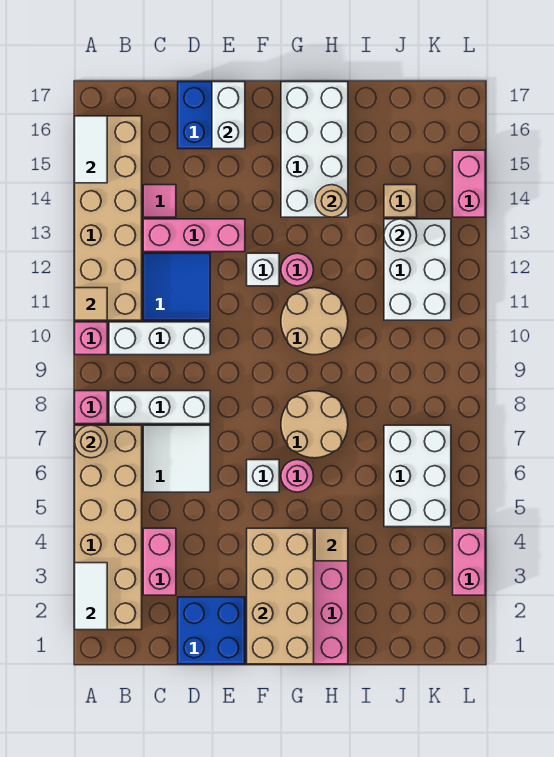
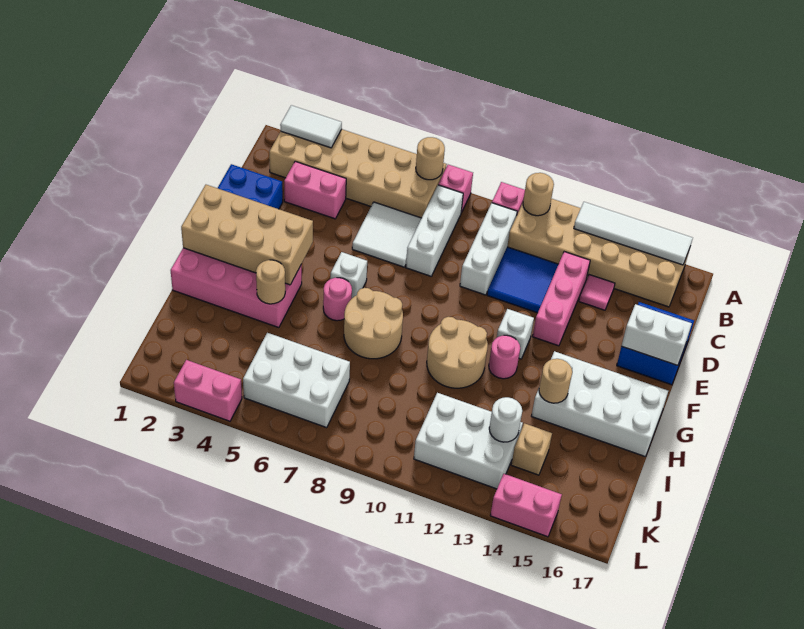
tan 1x1 tile [75,288,107,320] -> tan 1x1 round brick [523,173,554,216]
white 1x2 tile [75,116,107,183] -> white 1x4 tile [574,202,693,265]
tan 1x1 tile [315,528,348,561] -> tan 1x1 round brick [256,260,285,304]

